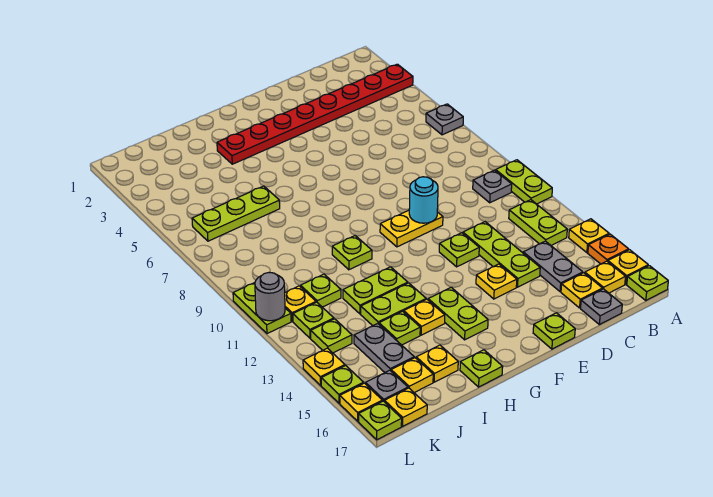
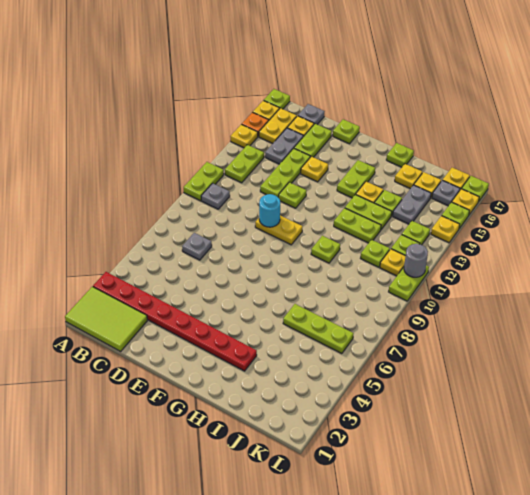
none -> lime 2x3 tile [65,287,147,351]
grey 1x1 plate [426,104,463,135] -> grey 1x1 plate moved to [182,233,212,260]
yellow 1x1 plate [585,261,626,293] -> yellow 1x2 plate [259,108,297,143]
none -> lime 1x2 plate [294,124,332,157]

